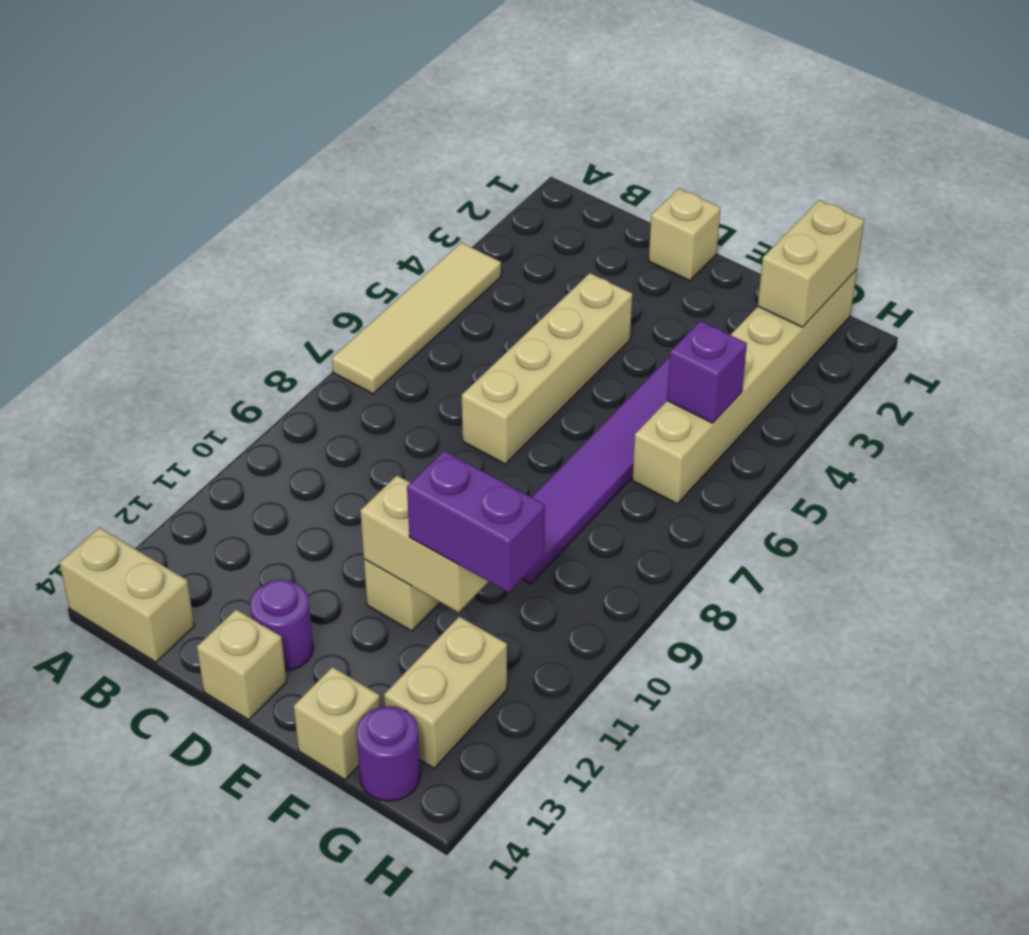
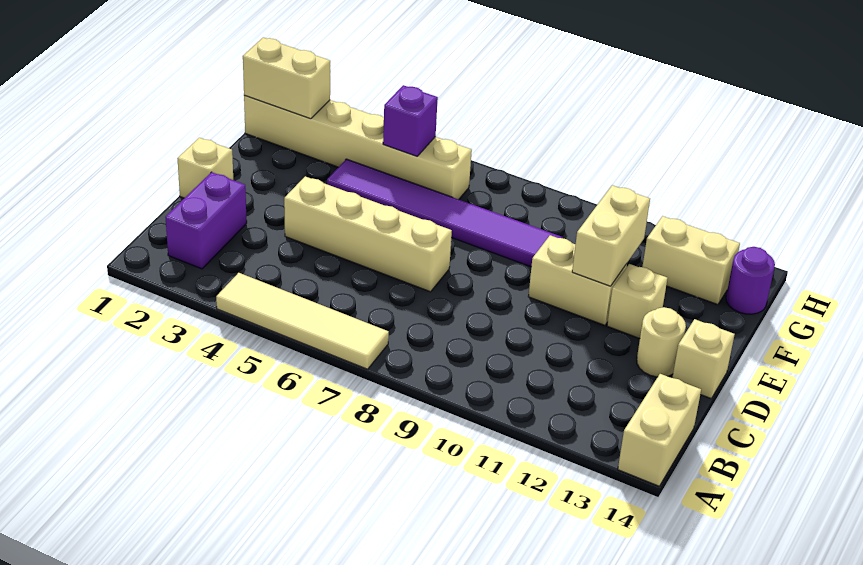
purple 1x1 round brick [250,580,314,671] -> tan 1x1 round brick [637,307,686,377]
purple 1x2 brick [407,451,545,592] -> purple 1x2 brick moved to [166,172,247,269]
tan 1x1 brick [294,667,380,780] -> tan 1x1 brick moved to [607,264,668,338]

